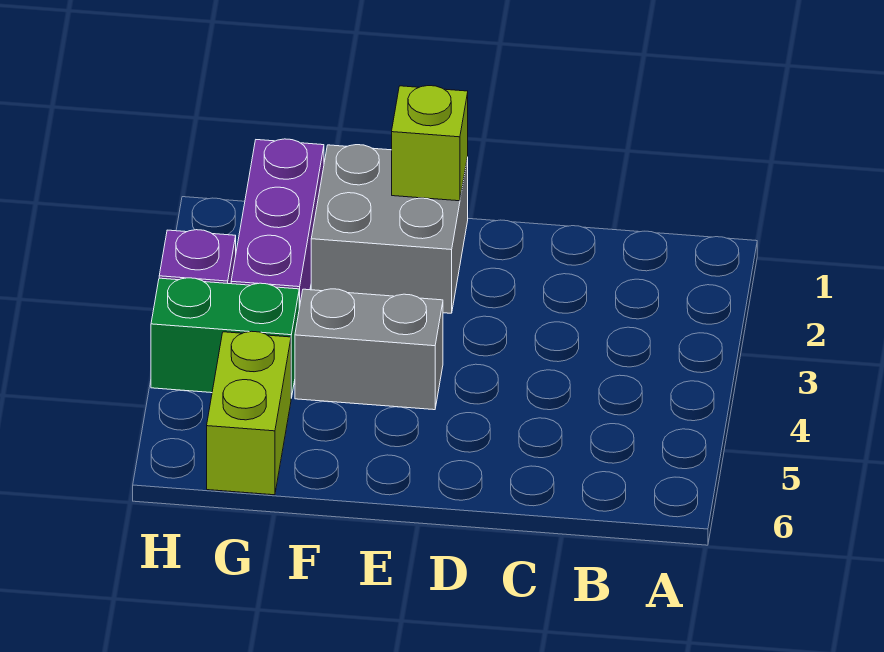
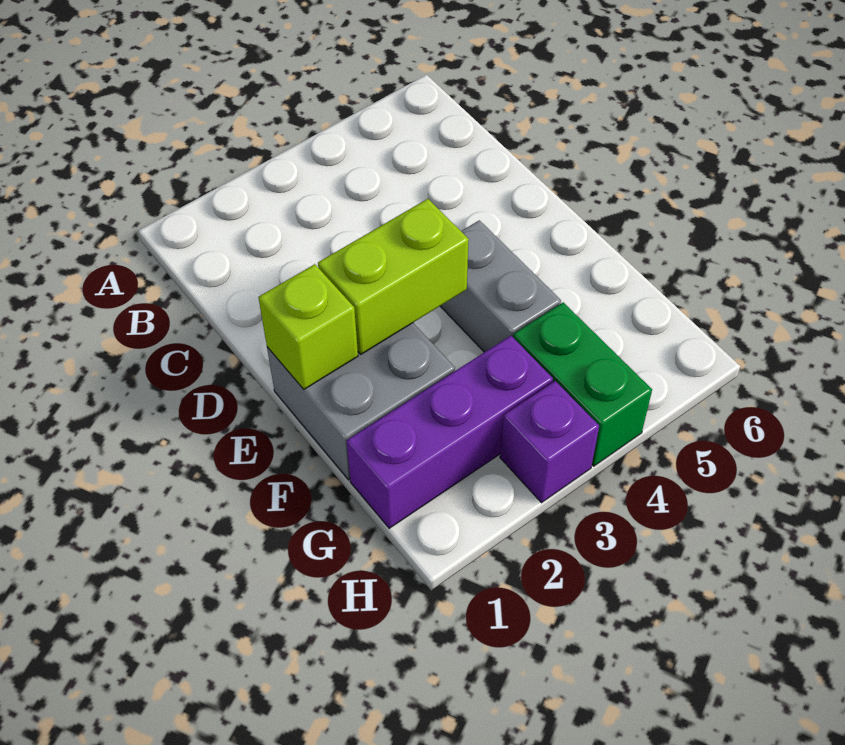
lime 1x2 brick [207,331,291,495] -> lime 1x2 brick moved to [318,199,469,354]

